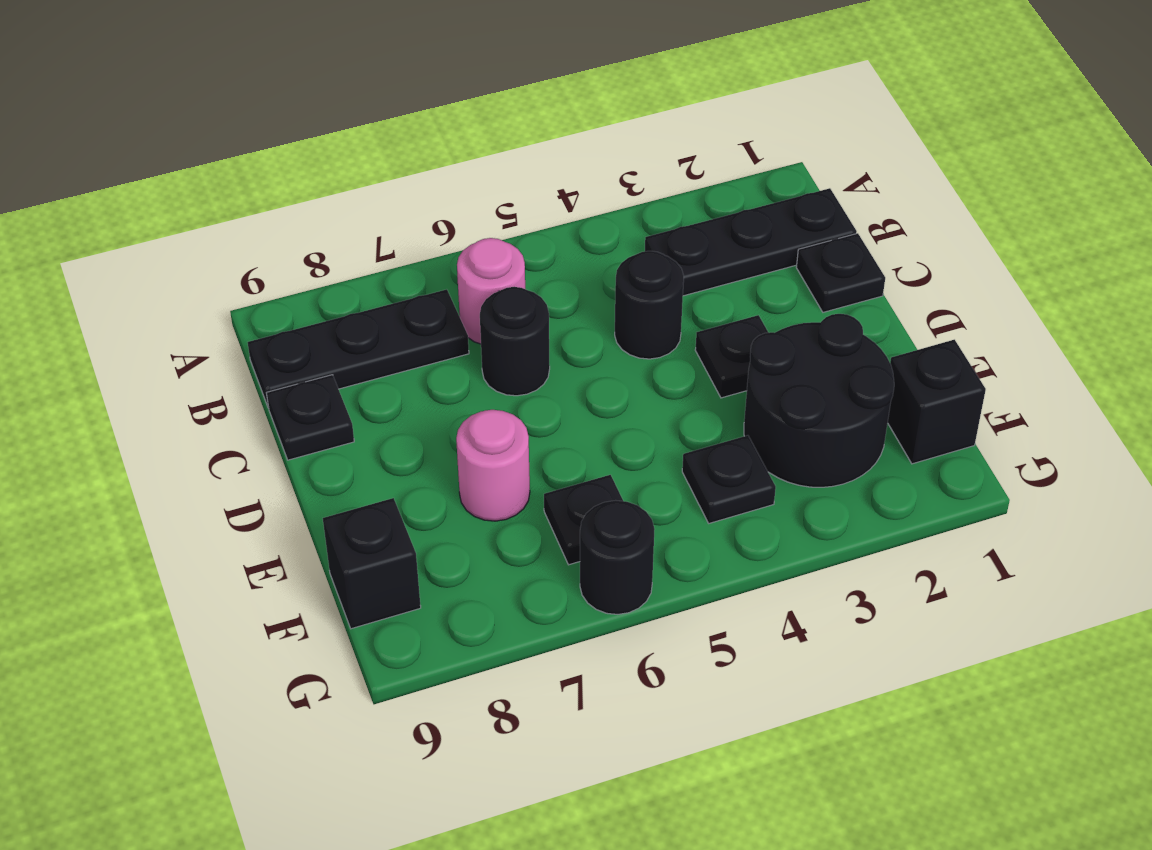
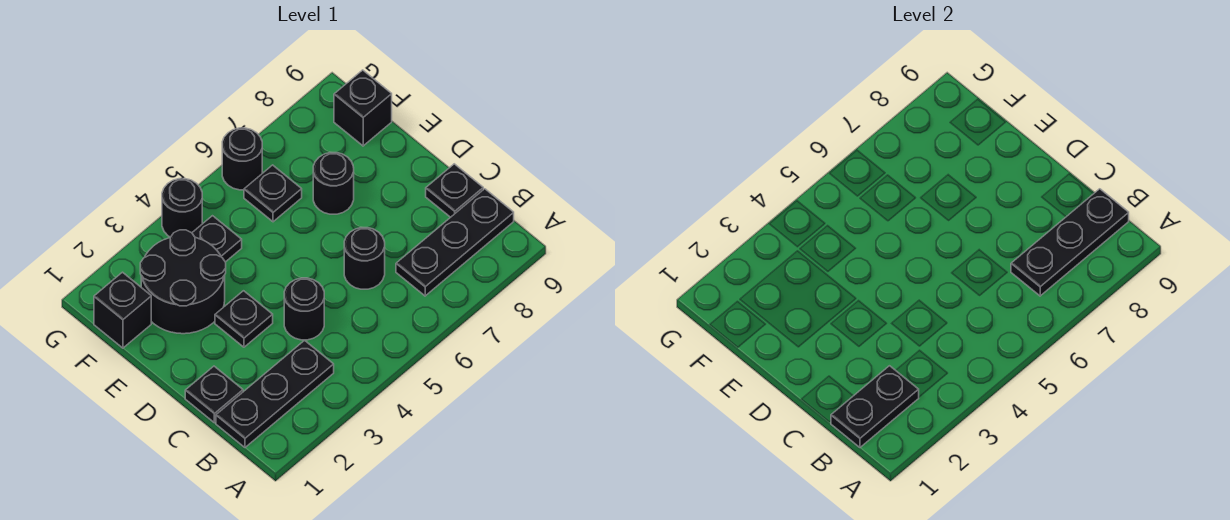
none -> black 1x2 plate [831,366,919,447]
pink 1x1 round brick [457,238,525,344] -> none
none -> black 1x3 plate [1011,189,1129,296]
pink 1x1 round brick [456,410,530,521] -> black 1x1 round brick [313,153,354,214]
none -> black 1x1 round brick [162,179,202,237]

